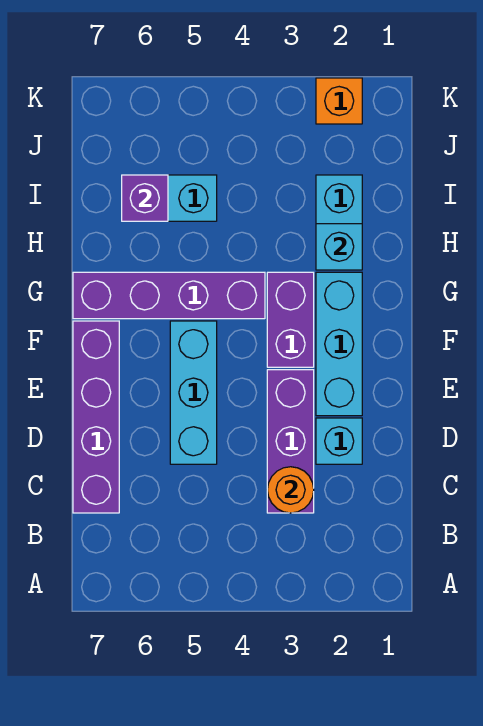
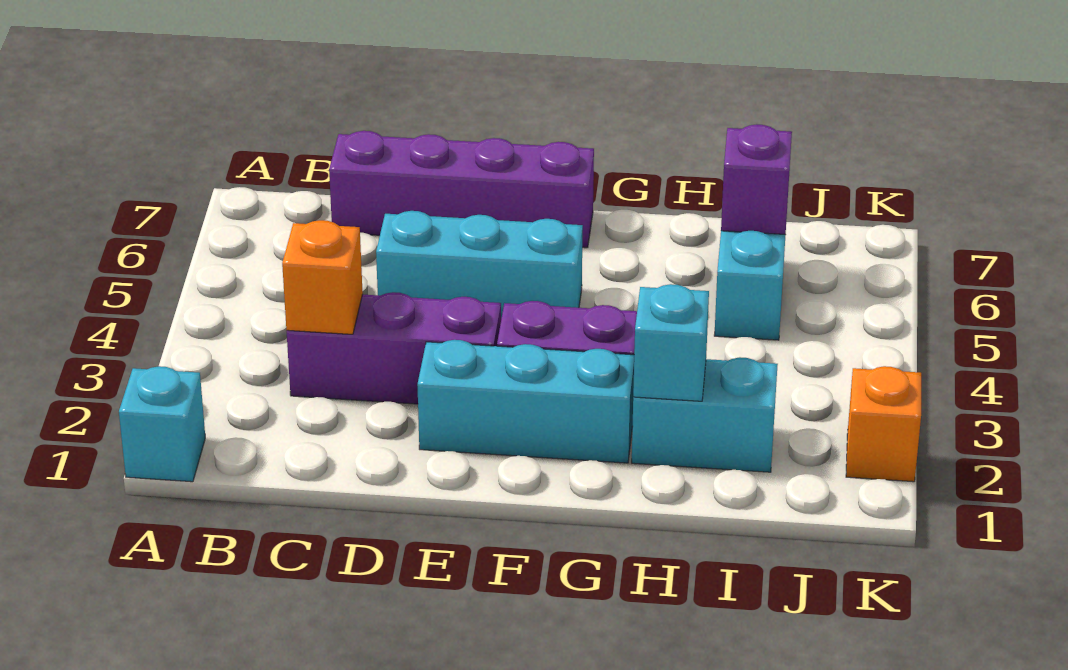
orange 1x1 round brick [267,467,314,513] -> orange 1x1 brick [282,220,363,334]
cyan 1x1 brick [316,418,362,464] -> cyan 1x1 brick moved to [119,366,205,482]
purple 1x4 brick [73,272,265,319] -> none

